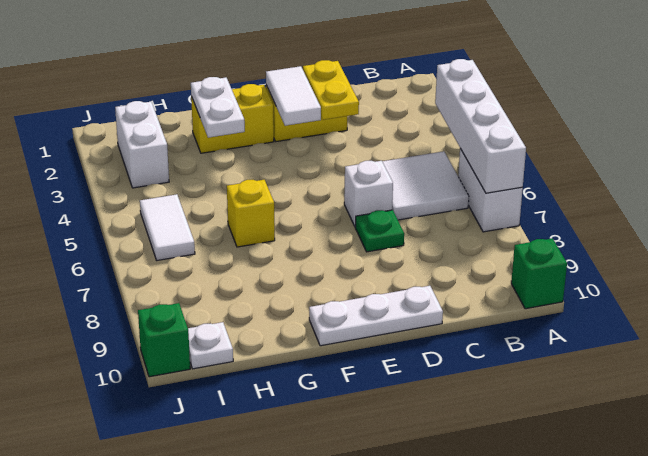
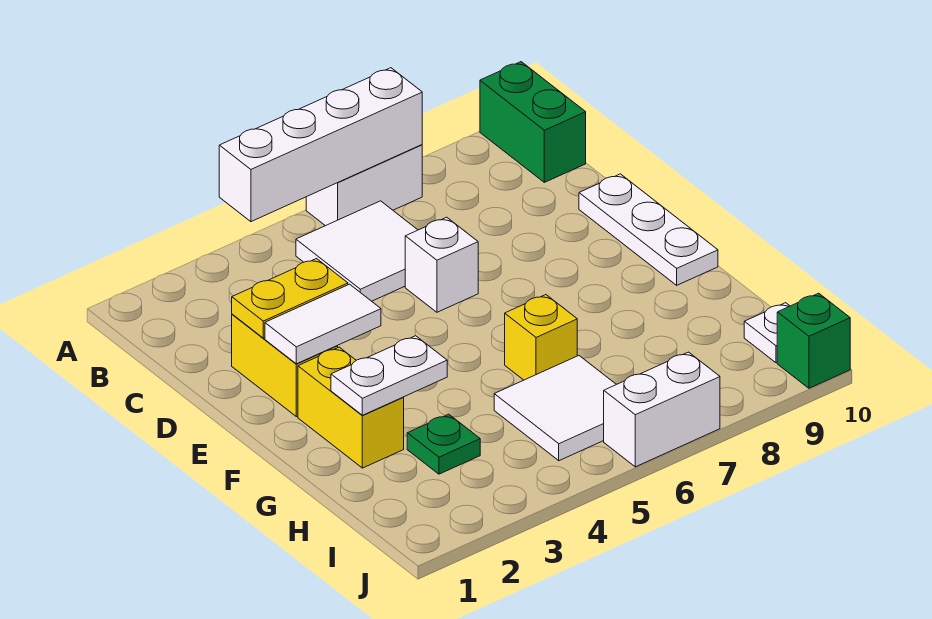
green 1x1 brick [511,238,567,309] -> green 1x2 brick [480,62,586,182]
green 1x1 plate [355,210,404,252] -> green 1x1 plate moved to [407,414,480,474]
white 1x2 brick [115,101,169,188] -> white 1x2 brick moved to [604,352,720,467]
white 1x2 tile [140,194,195,260] -> white 2x2 tile [494,356,616,461]

